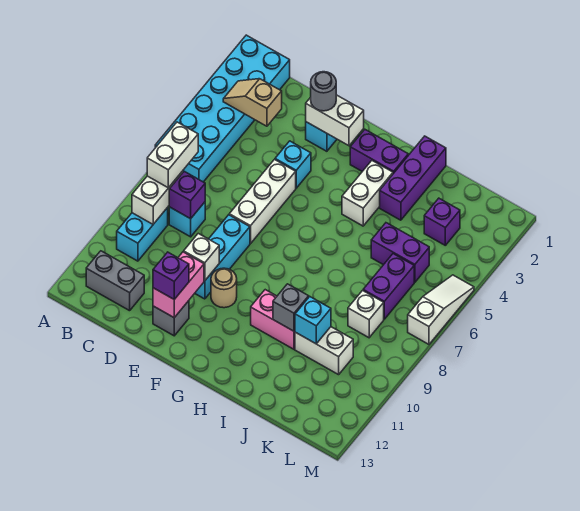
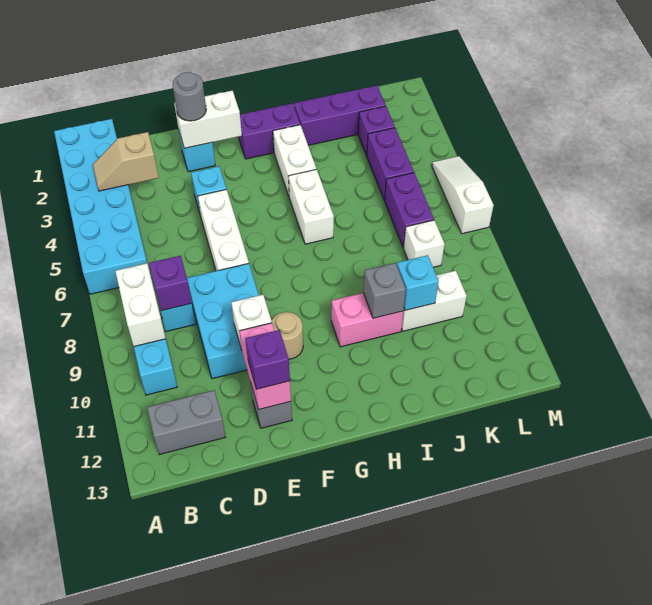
white 1x2 brick [147,122,198,188] -> white 1x2 brick moved to [289,169,334,244]
cyan 1x3 brick [195,215,250,299] -> cyan 2x3 brick [187,263,259,379]
purple 1x3 brick [380,136,446,220] -> purple 1x3 brick turned to [294,85,386,145]
purple 1x2 brick [371,223,429,282] -> purple 1x2 brick turned to [367,128,414,200]

